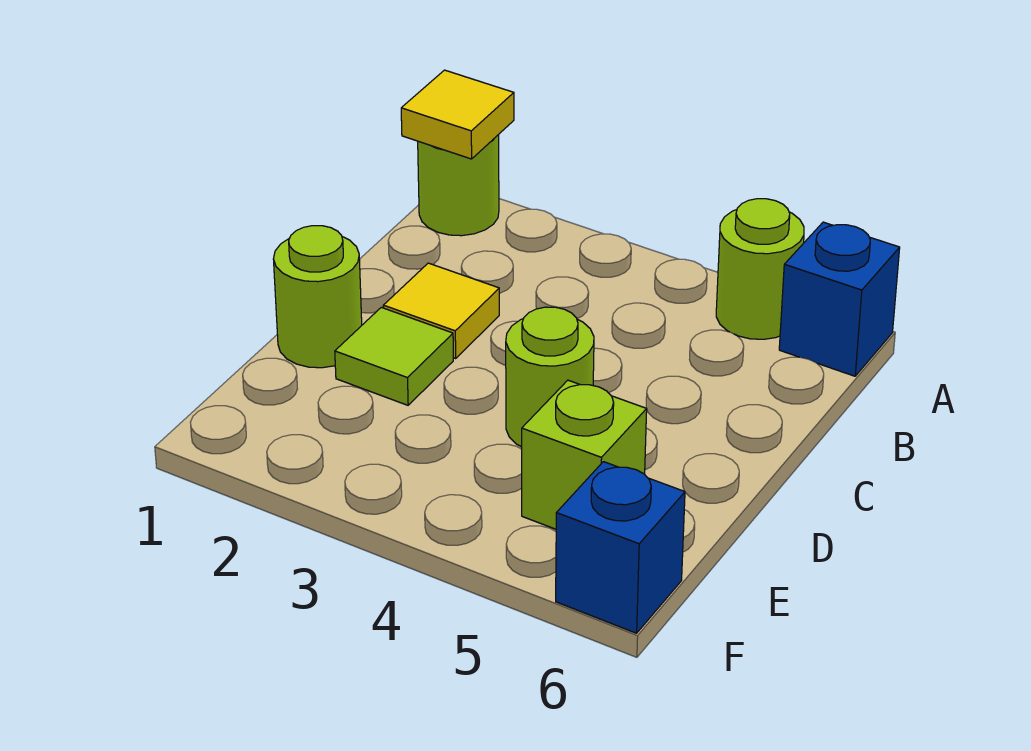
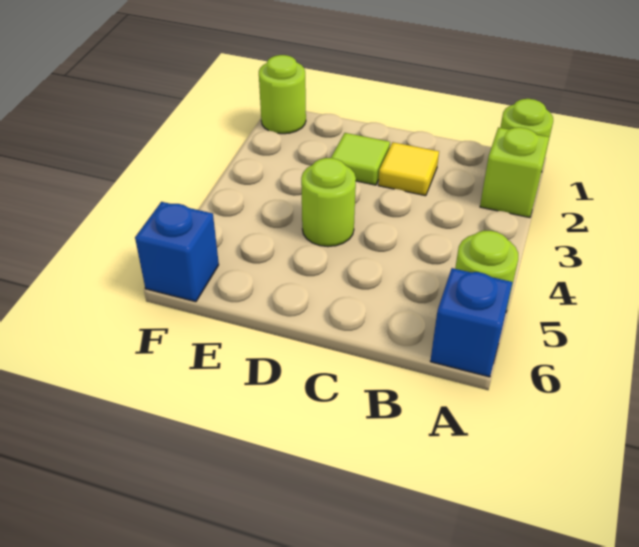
yellow 1x1 tile [401,70,514,159] -> none
lime 1x1 round brick [274,226,362,368] -> lime 1x1 round brick moved to [259,55,306,134]
lime 1x1 brick [522,380,647,529] -> lime 1x1 brick moved to [480,127,549,218]

